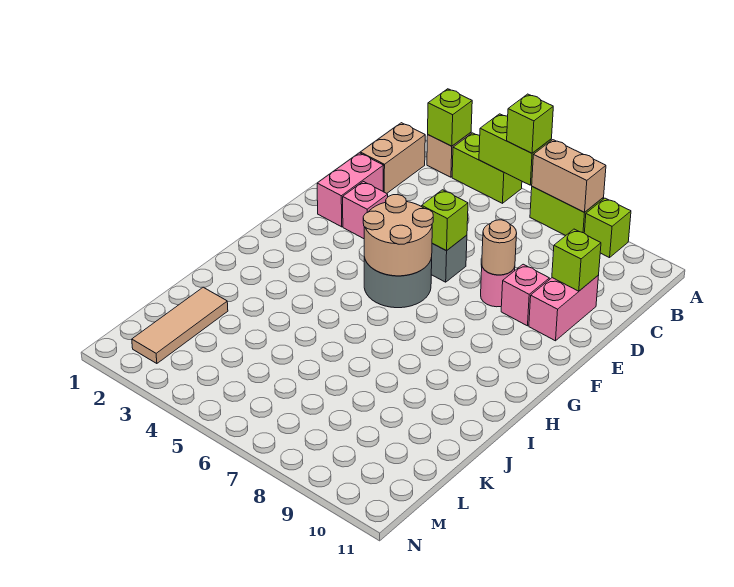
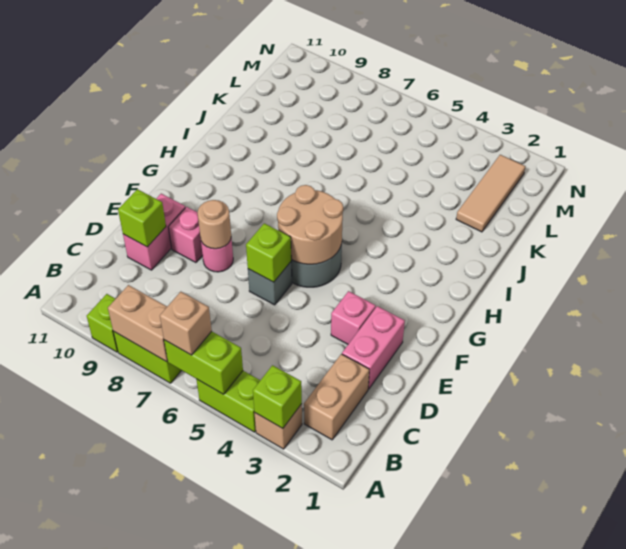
lime 1x1 brick [507,94,553,153] -> tan 1x1 brick [160,292,212,355]

